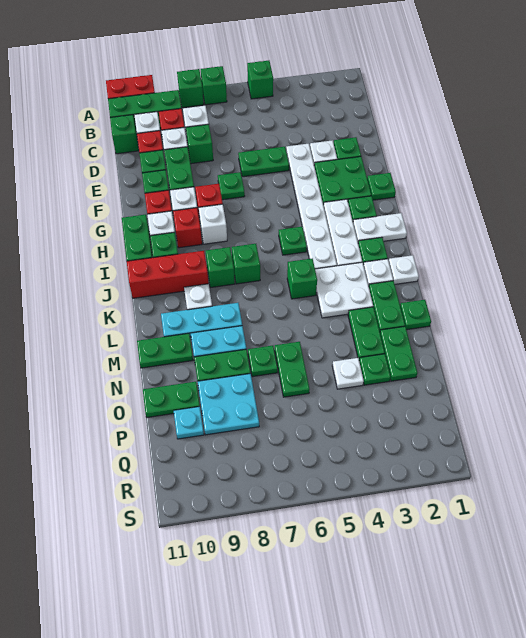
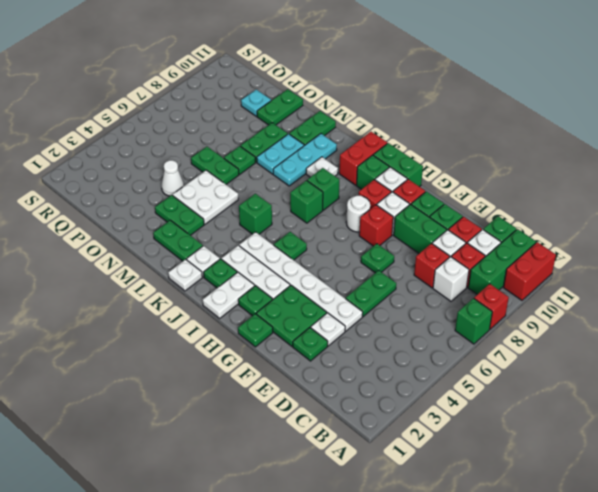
green 1x1 brick [247,61,273,99] -> none
green 1x1 brick [177,69,204,108] -> red 1x1 brick [474,284,509,329]
green 1x1 brick [186,124,213,164] -> red 1x1 brick [414,243,450,288]
white 1x1 brick [199,204,227,244] -> white 1x1 round brick [346,196,370,232]
red 1x3 brick [127,251,209,298] -> red 1x2 brick [339,132,387,185]
white 2x2 plate [315,262,373,318] -> white 2x2 plate moved to [173,170,238,224]
green 1x1 plate [400,300,431,330] -> none
green 1x2 plate [380,326,417,381] -> none
green 1x1 plate [359,354,391,385] -> none
white 1x1 plate [332,358,364,389] -> white 1x1 cone [162,160,184,196]
cyan 2x2 plate [198,374,259,435] -> none

